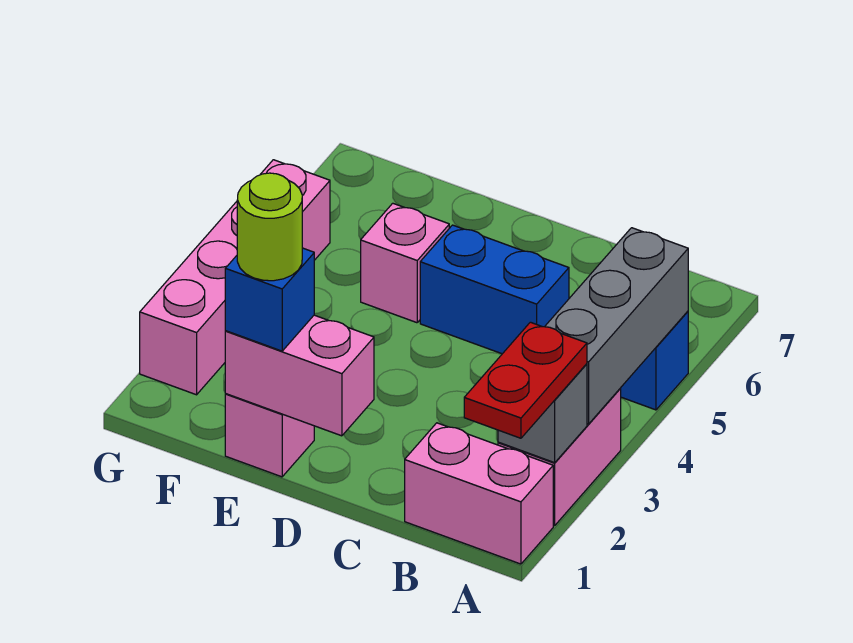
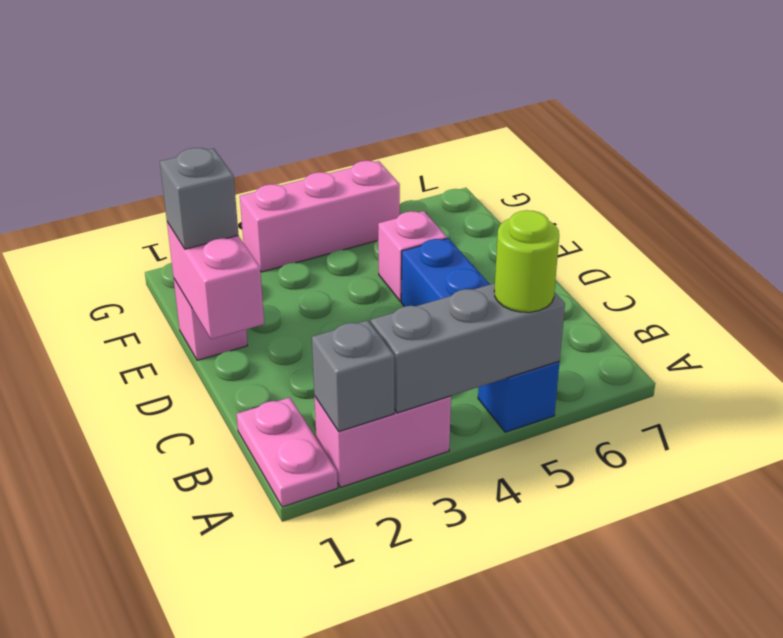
pink 1x2 brick [405,423,553,564] -> pink 1x2 plate [237,397,338,507]
red 1x2 plate [464,322,587,438] -> none
blue 1x1 brick [225,248,314,351] -> grey 1x1 brick [160,148,238,249]
lime 1x1 round brick [237,173,302,281] -> lime 1x1 round brick moved to [494,210,559,312]
pink 1x4 brick [140,160,330,395] -> pink 1x3 brick [240,161,400,272]

